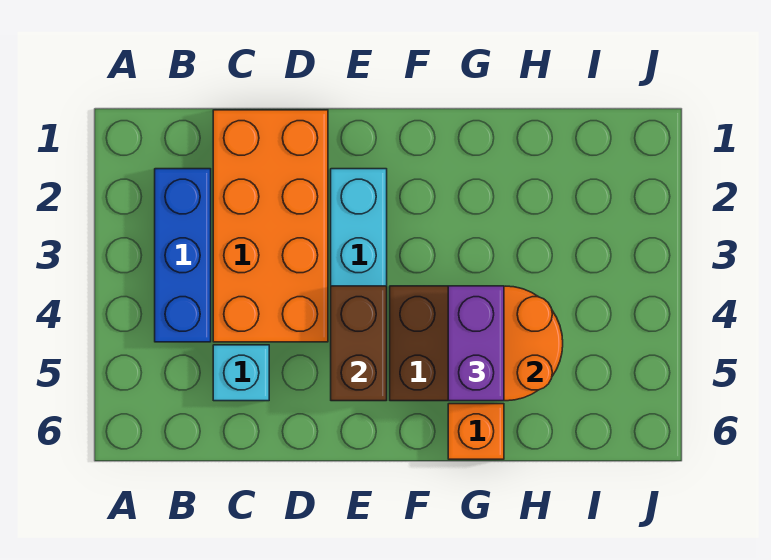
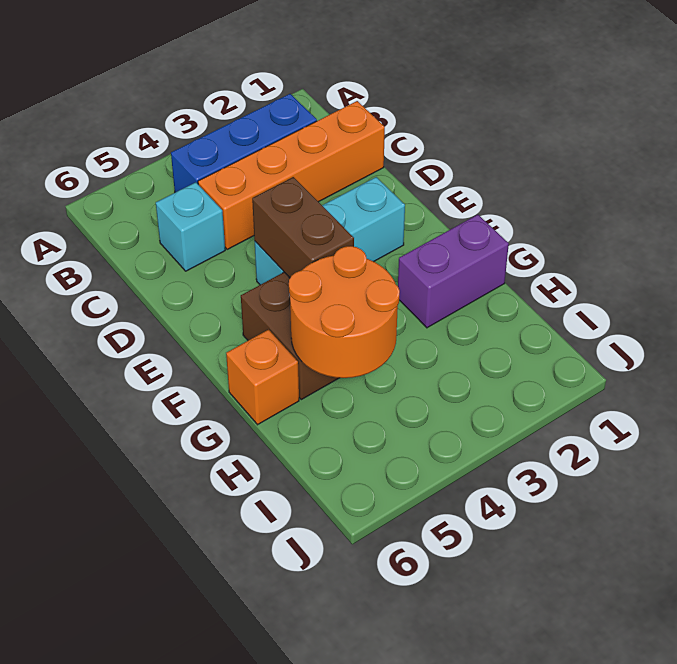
orange 2x4 brick [213,110,328,342] -> orange 1x4 brick [198,101,385,249]
brown 1x2 brick [331,286,387,401] -> brown 1x2 brick turned to [252,177,354,278]
purple 1x2 brick [448,286,504,401] -> purple 1x2 brick moved to [398,215,509,328]

